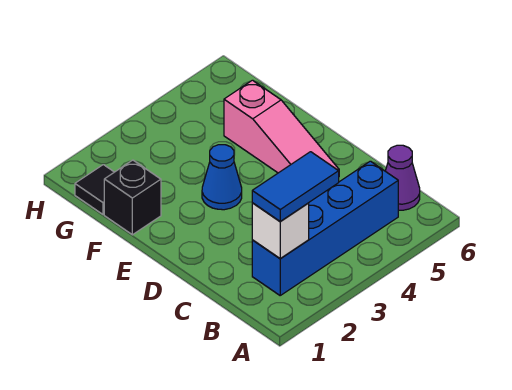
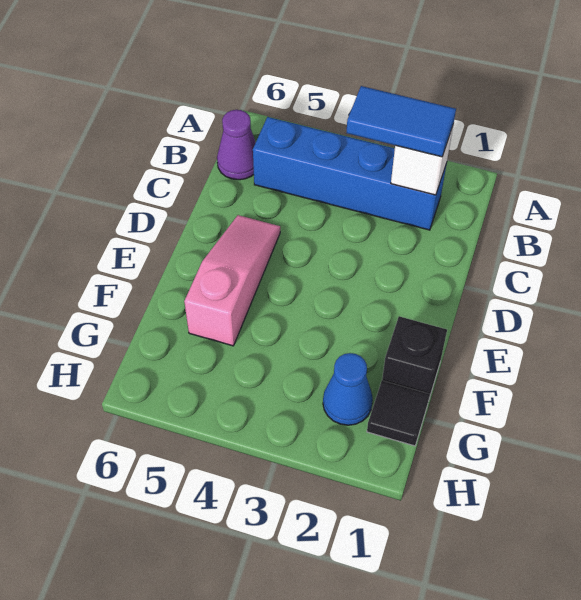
blue 1x1 cone [202,145,242,210] -> blue 1x1 cone moved to [323,353,373,425]

